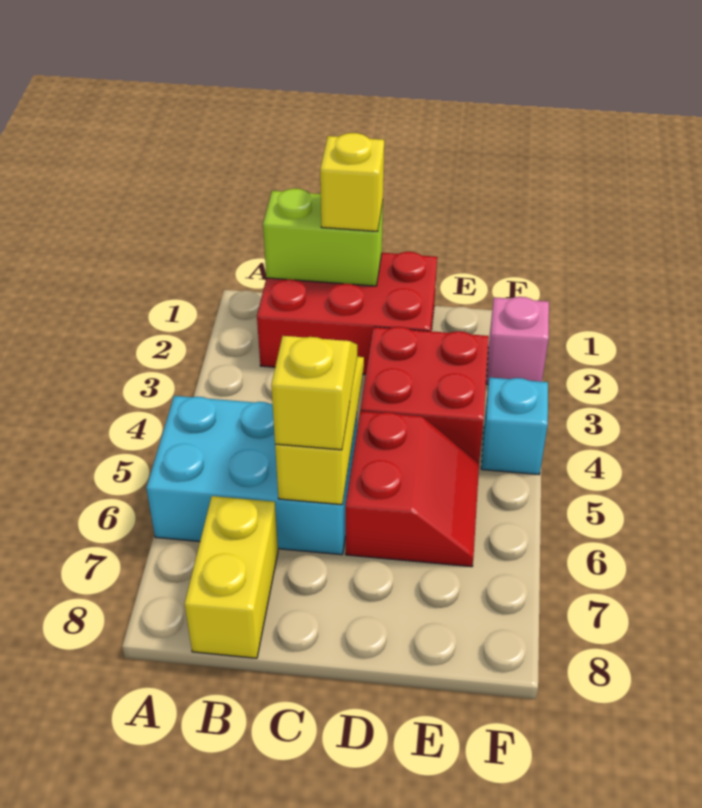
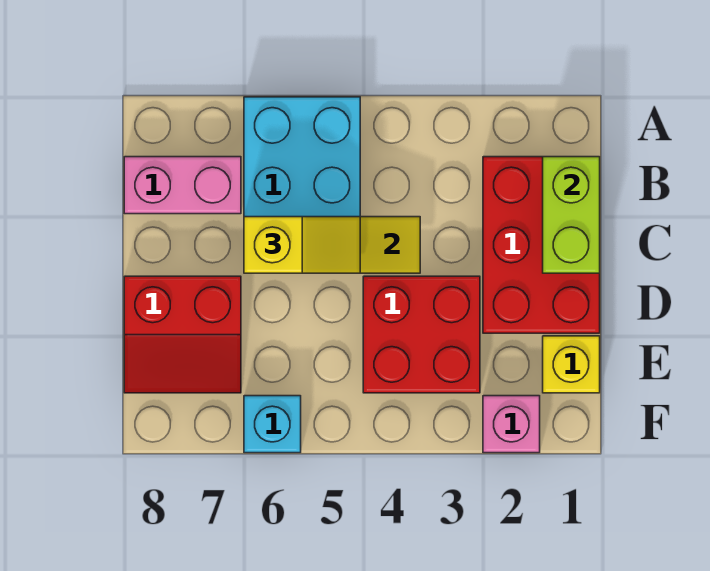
yellow 1x2 brick [185,496,278,658] -> pink 1x2 brick [124,157,241,214]
yellow 1x1 brick [320,133,384,232] -> yellow 1x1 brick moved to [543,336,600,393]
red 2x2 slope [346,411,479,567] -> red 2x2 slope moved to [124,276,241,393]
cyan 1x1 brick [481,378,548,475] -> cyan 1x1 brick moved to [244,396,301,453]

